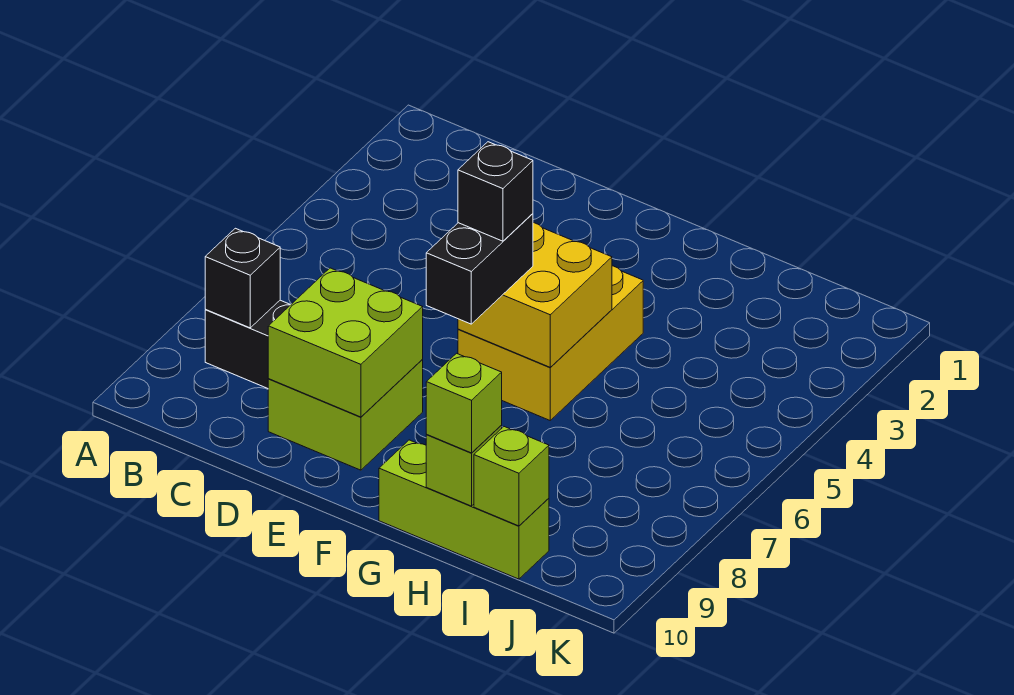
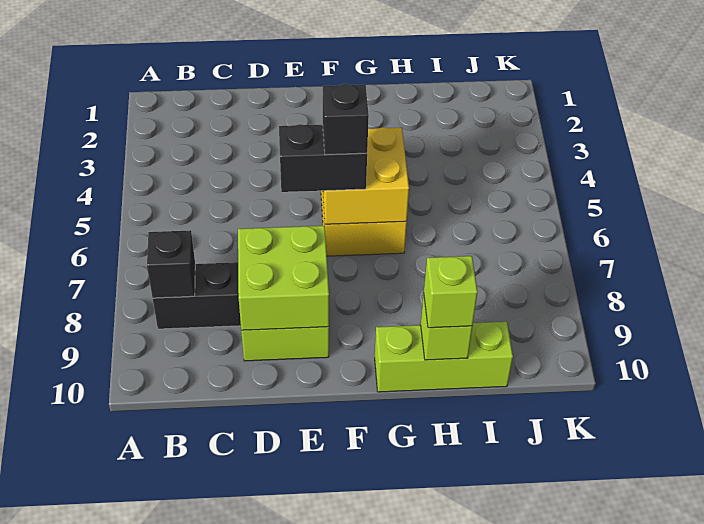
black 1x2 brick [426,214,533,324] -> black 1x2 brick turned to [279,124,367,192]
lime 1x1 brick [474,427,549,526] -> none

